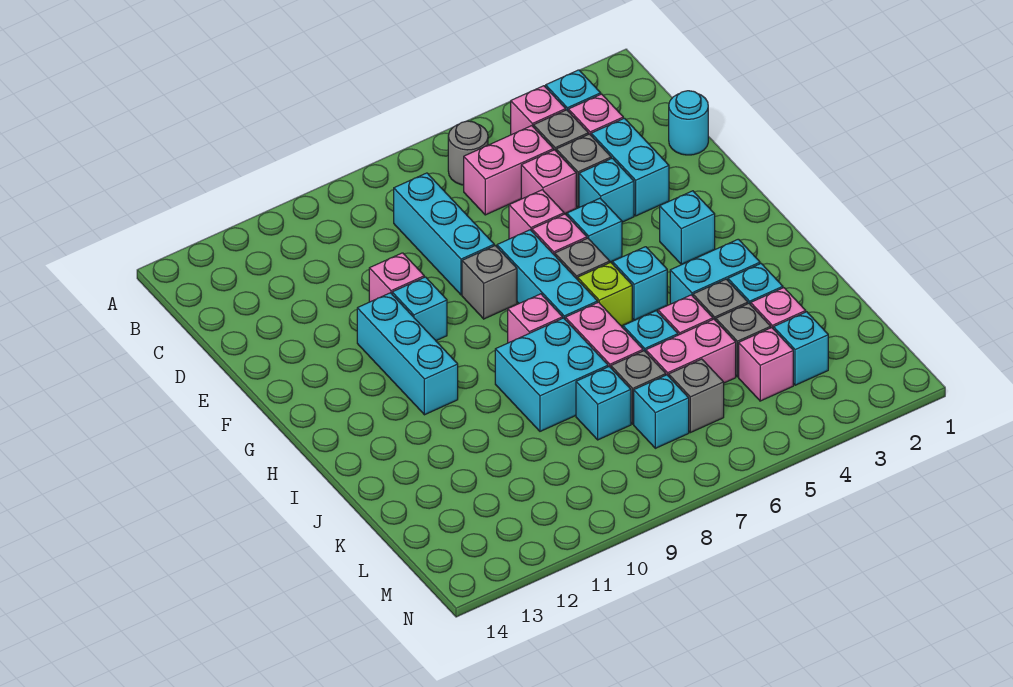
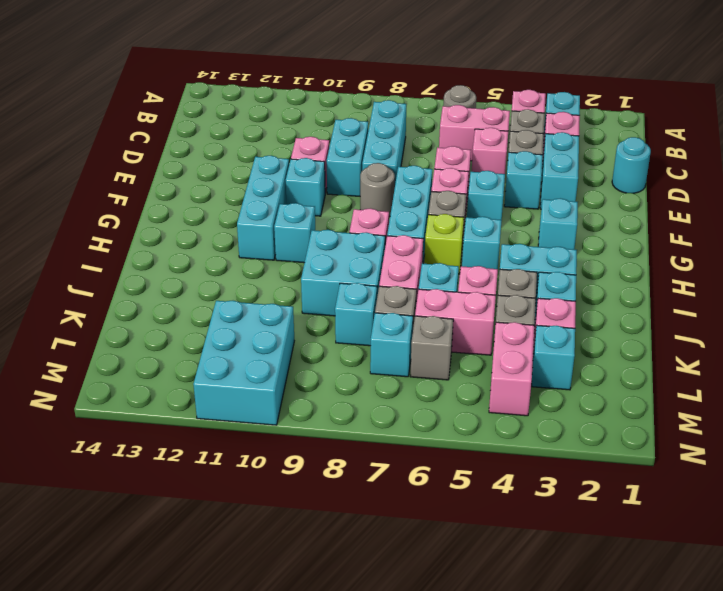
none -> cyan 1x2 brick [327,118,368,196]
grey 1x1 brick [462,246,517,319] -> grey 1x1 round brick [360,163,395,217]
none -> cyan 1x1 brick [274,203,315,263]
pink 1x1 brick [739,328,793,401] -> pink 1x2 brick [489,322,535,416]
none -> cyan 2x3 brick [193,301,294,425]

